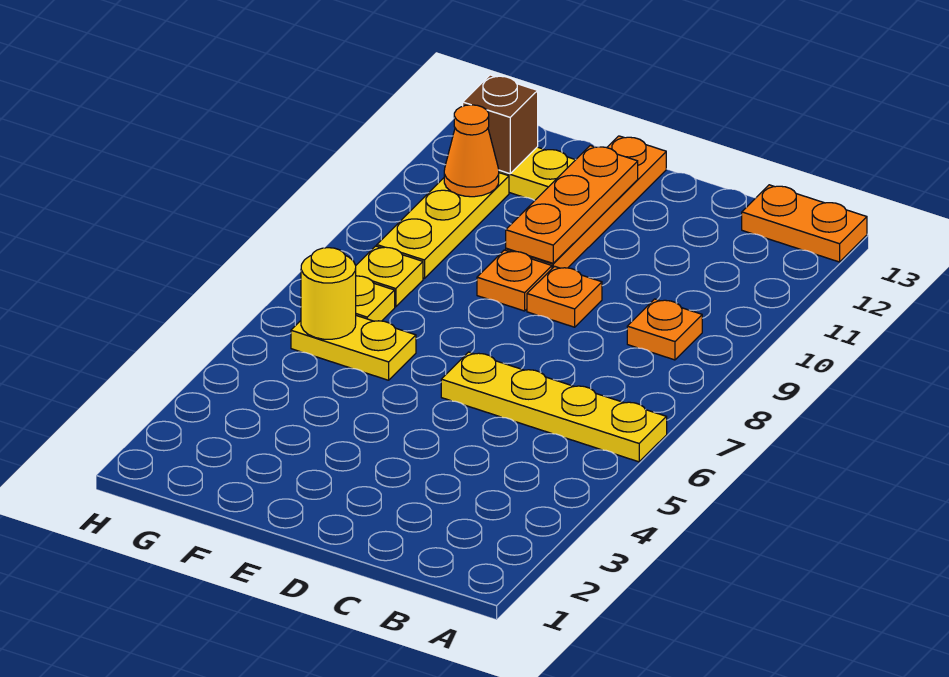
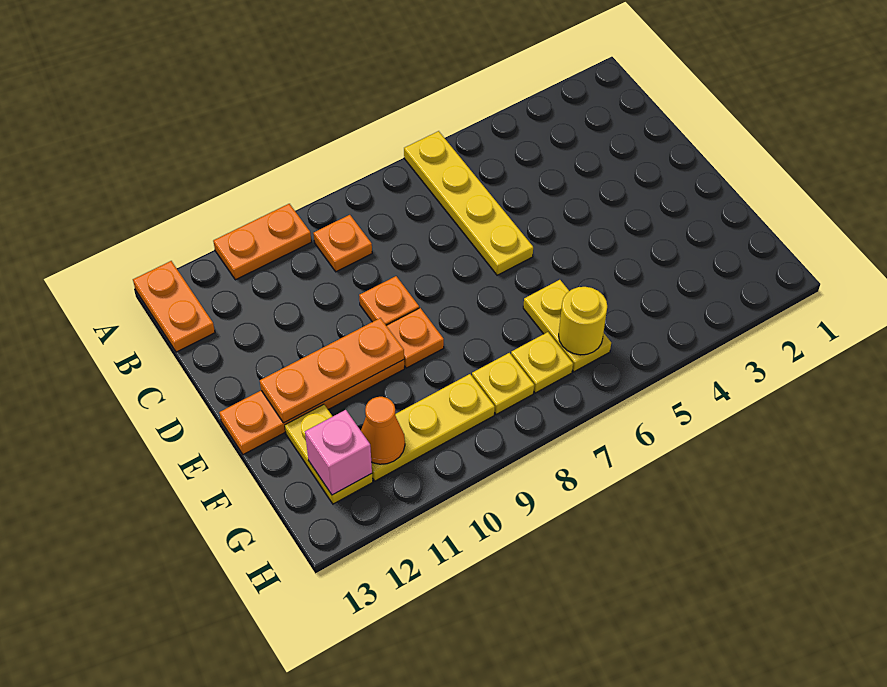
none -> orange 1x2 plate [213,204,311,280]
brown 1x1 brick [463,75,538,174] -> pink 1x1 brick [305,410,372,495]

